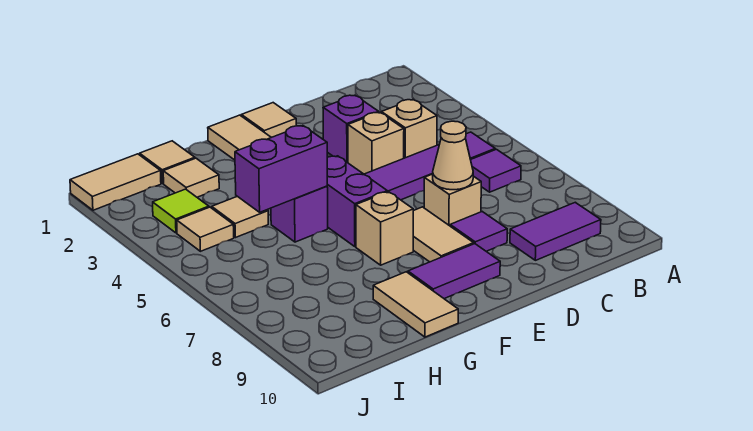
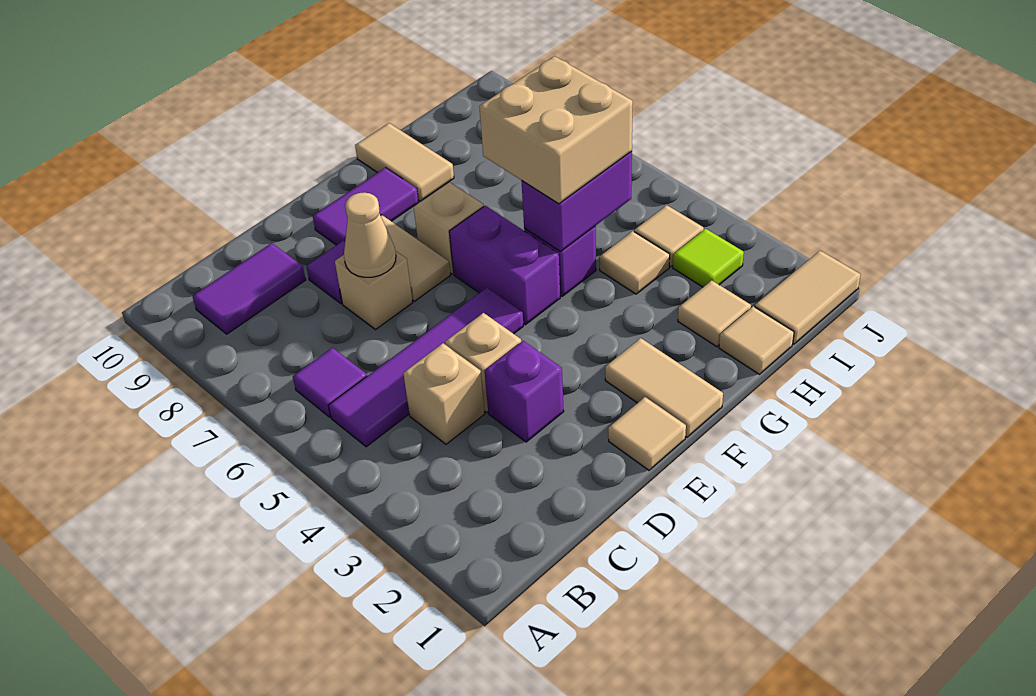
none -> tan 2x2 brick [479,56,633,204]

